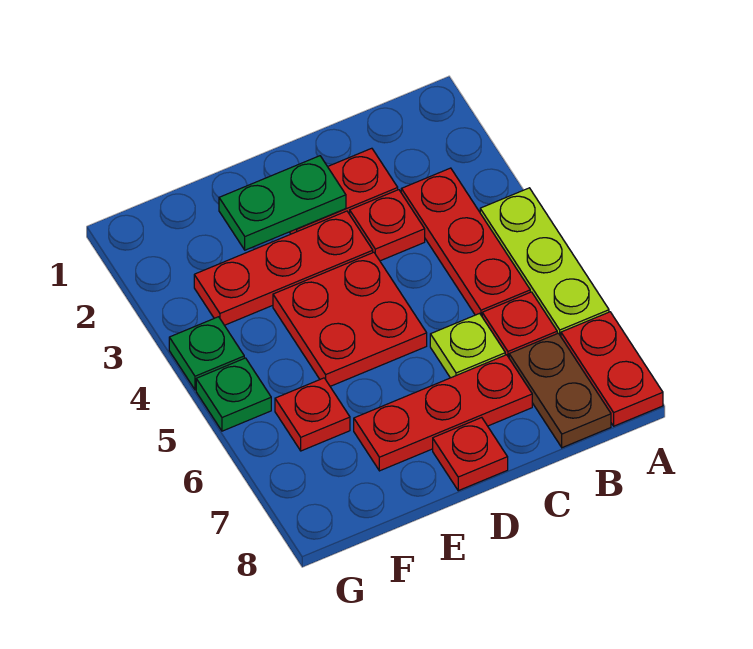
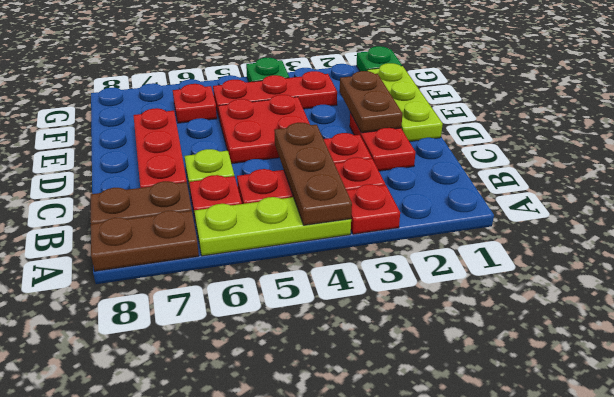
none -> brown 1x3 plate [274,123,352,225]
red 1x2 plate [561,312,663,426] -> brown 1x2 plate [91,211,199,271]
none -> lime 1x3 plate [367,63,443,142]
green 1x2 plate [219,156,346,250] -> brown 1x2 plate [340,71,403,133]
red 1x3 plate [194,211,373,325] -> red 1x3 plate turned to [213,71,337,117]
red 1x1 plate [433,418,508,491] -> red 1x1 plate moved to [346,184,400,234]
green 1x1 plate [196,358,271,431] -> green 1x1 plate moved to [357,46,402,71]

